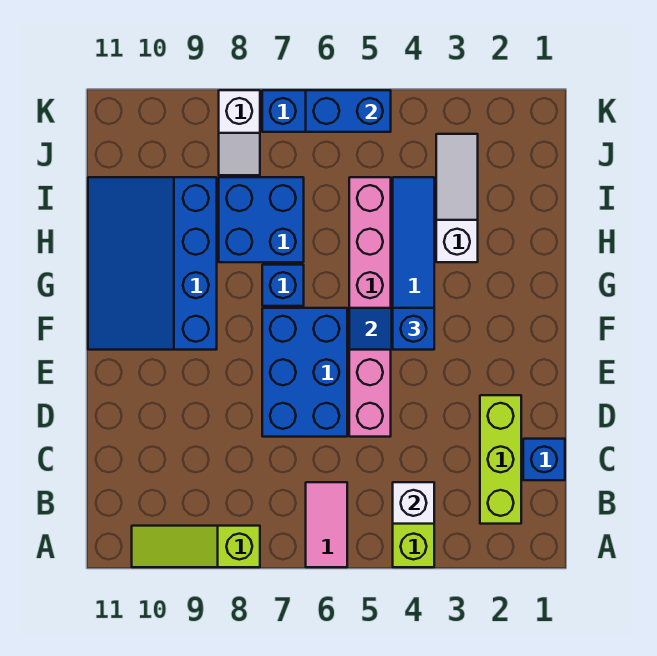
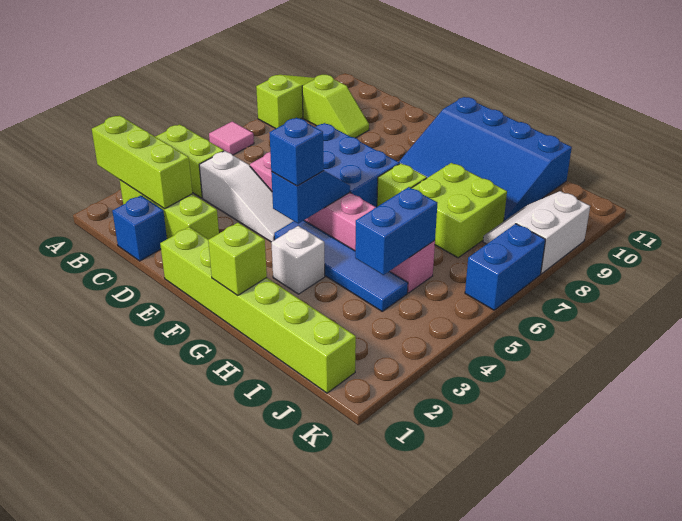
none -> lime 1x3 brick [92,115,192,209]
pink 1x2 tile [306,482,347,567] -> pink 1x1 tile [209,121,254,155]
white 1x1 brick [393,482,434,524] -> white 1x1 brick moved to [271,226,325,294]
none -> lime 1x2 slope [302,75,369,138]
none -> lime 1x6 brick [160,227,356,393]
blue 3x4 slope [88,177,217,350] -> blue 3x4 slope turned to [399,97,572,221]
none -> lime 1x1 brick [208,223,267,295]
blue 1x1 brick [262,265,304,306] -> lime 1x1 brick [377,163,427,207]
white 1x3 slope [436,134,478,262] -> white 1x3 slope moved to [199,151,293,242]
blue 2x2 brick [219,177,304,262] -> lime 2x2 brick [412,163,507,258]
white 1x2 slope [219,90,260,175] -> white 2x2 slope [483,191,590,274]
blue 1x2 brick [306,90,391,132] -> blue 1x2 brick moved to [355,187,437,275]

